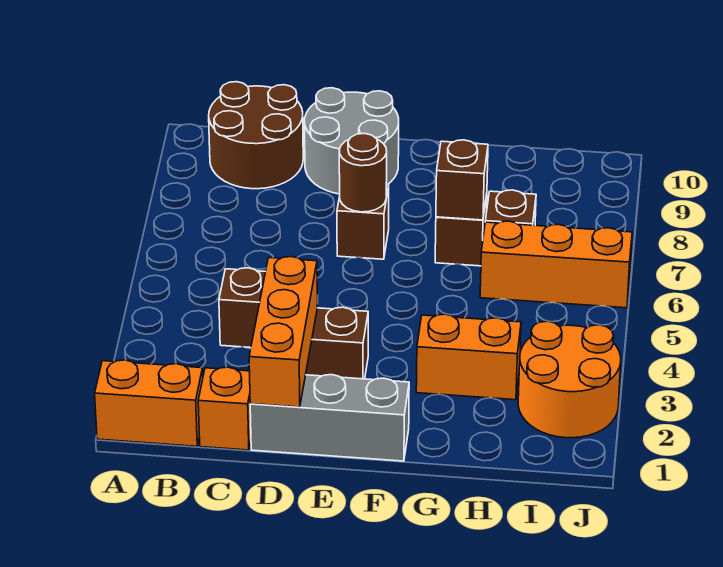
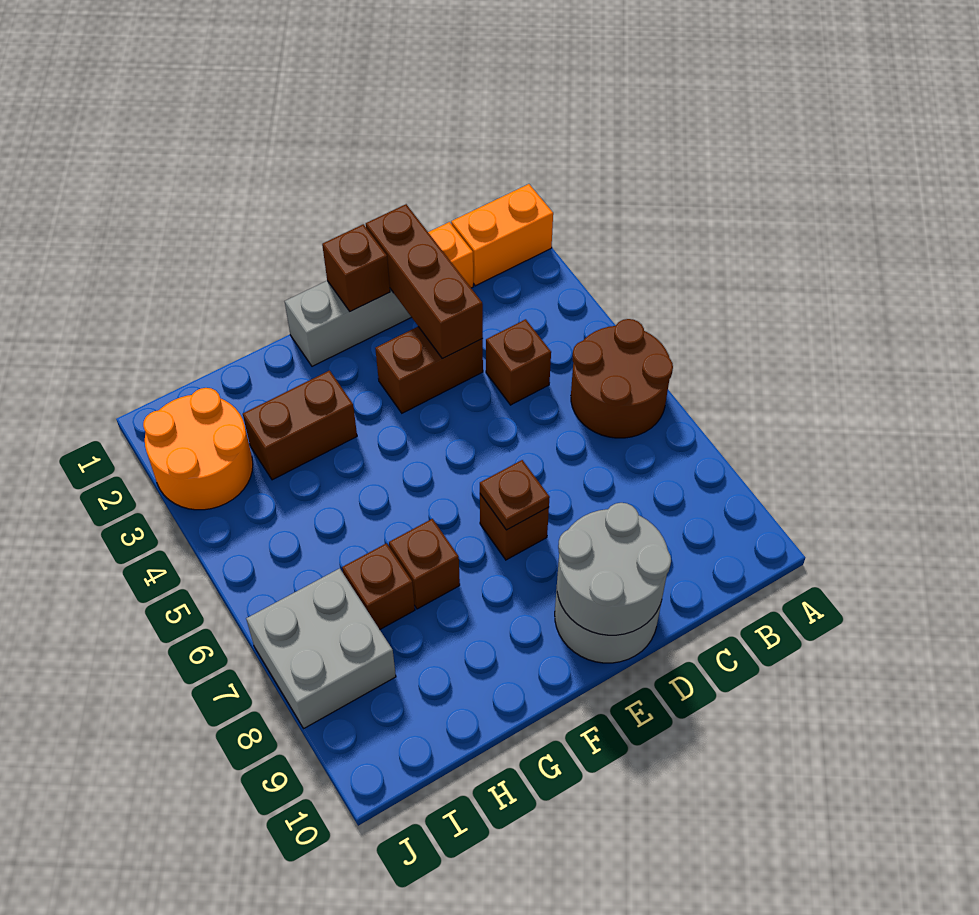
brown 2x2 round brick [209,82,303,189] -> brown 2x2 round brick moved to [571,319,673,438]
orange 1x3 brick [249,257,317,407] -> brown 1x3 brick [366,204,483,359]
none -> grey 2x2 round brick [557,503,671,635]
brown 1x1 round brick [339,133,387,212] -> brown 1x1 plate [480,460,550,530]
orange 1x2 brick [416,314,521,400] -> brown 1x2 brick [243,370,357,480]
brown 1x1 brick [436,140,488,220] -> brown 1x1 brick moved to [322,224,390,311]
orange 1x3 brick [480,221,632,308] -> none
none -> grey 2x2 brick [246,568,396,728]

